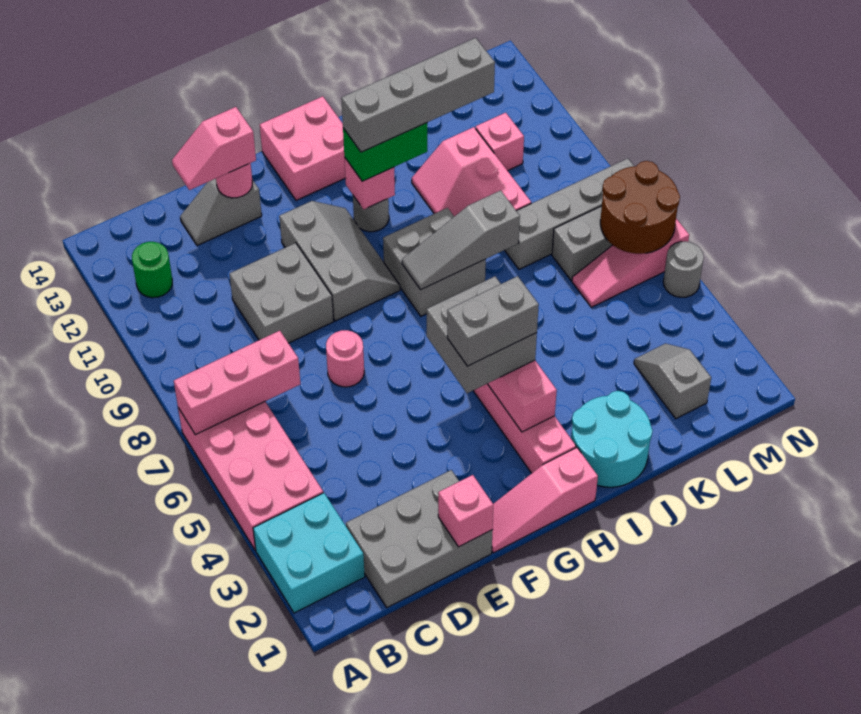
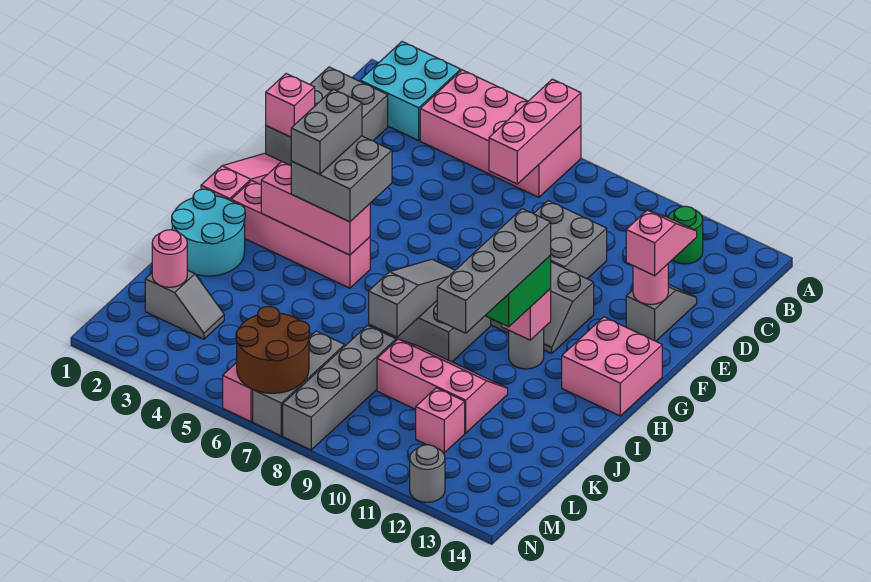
pink 1x1 round brick [326,330,364,387] -> pink 1x1 round brick moved to [152,230,187,287]
grey 1x1 round brick [663,241,704,297] -> grey 1x1 round brick moved to [410,445,445,502]

